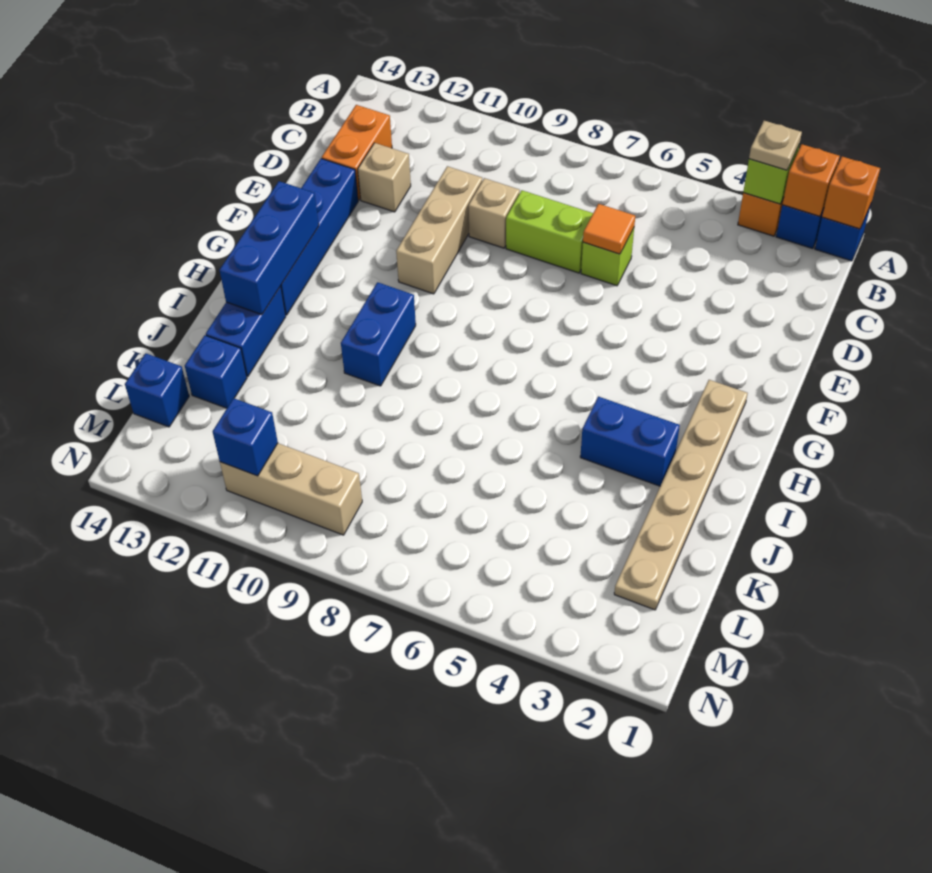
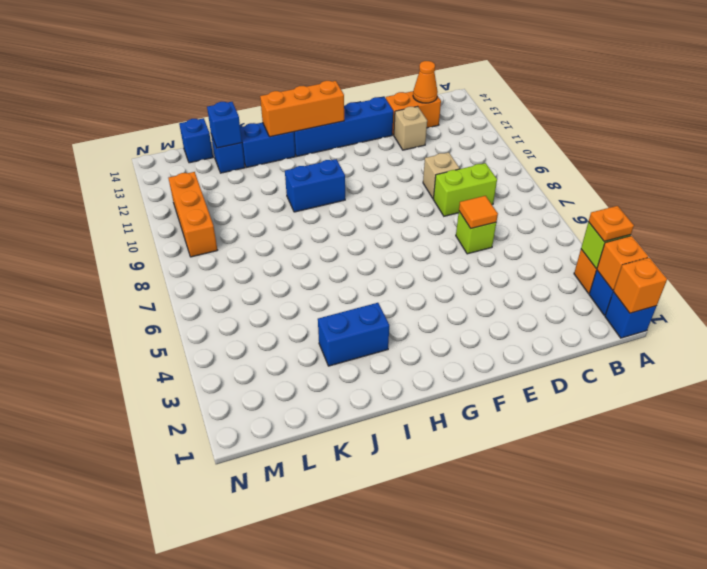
tan 1x1 plate [749,121,802,170] -> orange 1x1 plate [588,206,634,241]
none -> orange 1x1 cone [413,61,438,103]
lime 1x2 brick [506,190,593,273] -> lime 1x2 brick turned to [433,163,497,216]
tan 1x3 brick [396,166,482,294] -> none
tan 1x6 plate [614,380,748,610] -> none
blue 1x3 brick [220,181,319,315] -> orange 1x3 brick [260,81,344,137]
blue 1x2 brick [580,396,680,486] -> blue 1x2 brick turned to [318,303,389,366]
tan 1x3 brick [220,443,362,535] -> orange 1x3 brick [168,172,217,257]
blue 1x1 brick [213,398,278,476] -> blue 1x1 brick moved to [207,102,242,148]

